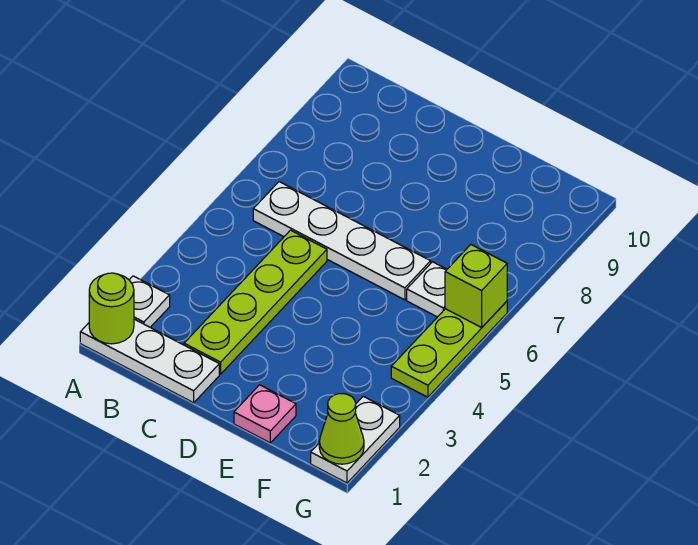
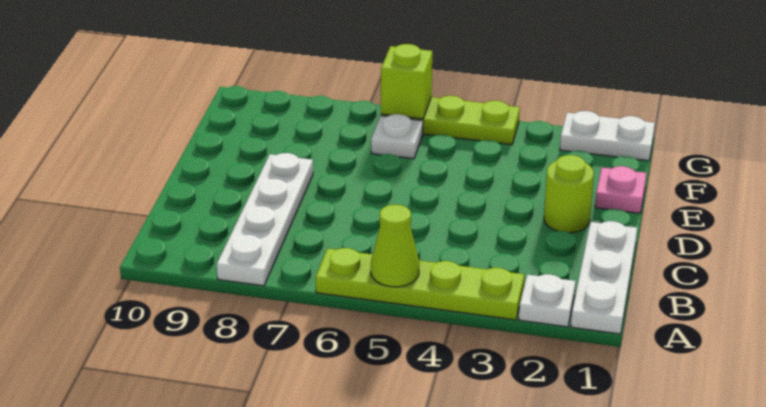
lime 1x1 round brick [89,273,134,344] -> lime 1x1 round brick moved to [544,155,594,233]
white 1x4 plate [253,182,431,300] -> white 1x4 plate moved to [217,153,313,286]
lime 1x4 plate [184,230,327,374] -> lime 1x4 plate moved to [316,248,524,320]
lime 1x1 cone [319,394,364,464] -> lime 1x1 cone moved to [371,205,419,287]

